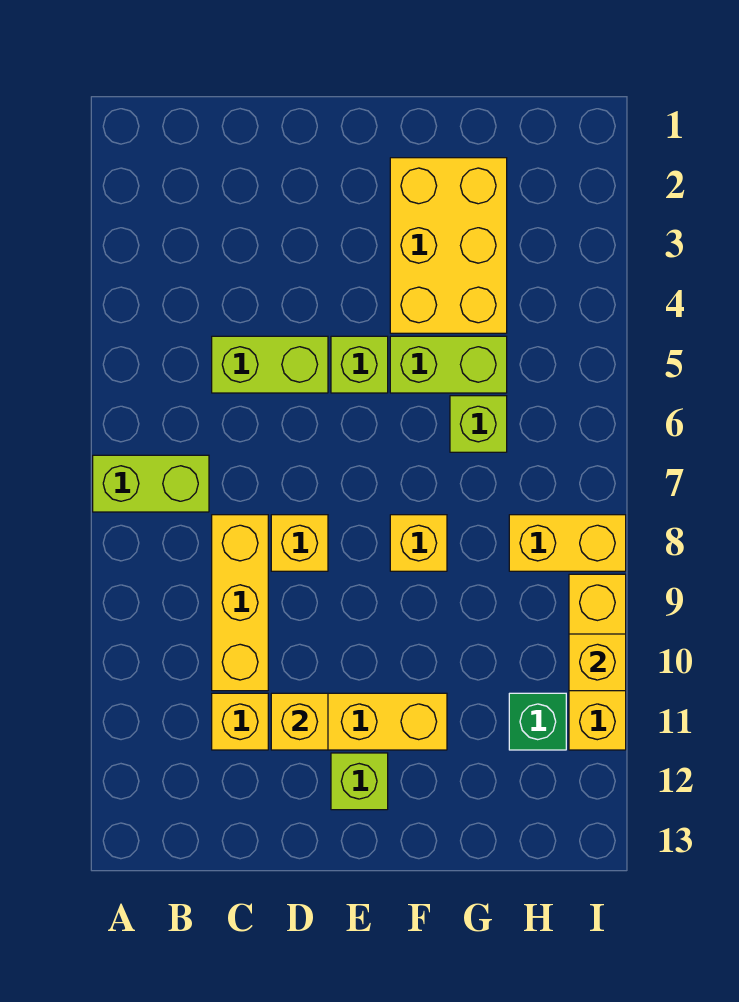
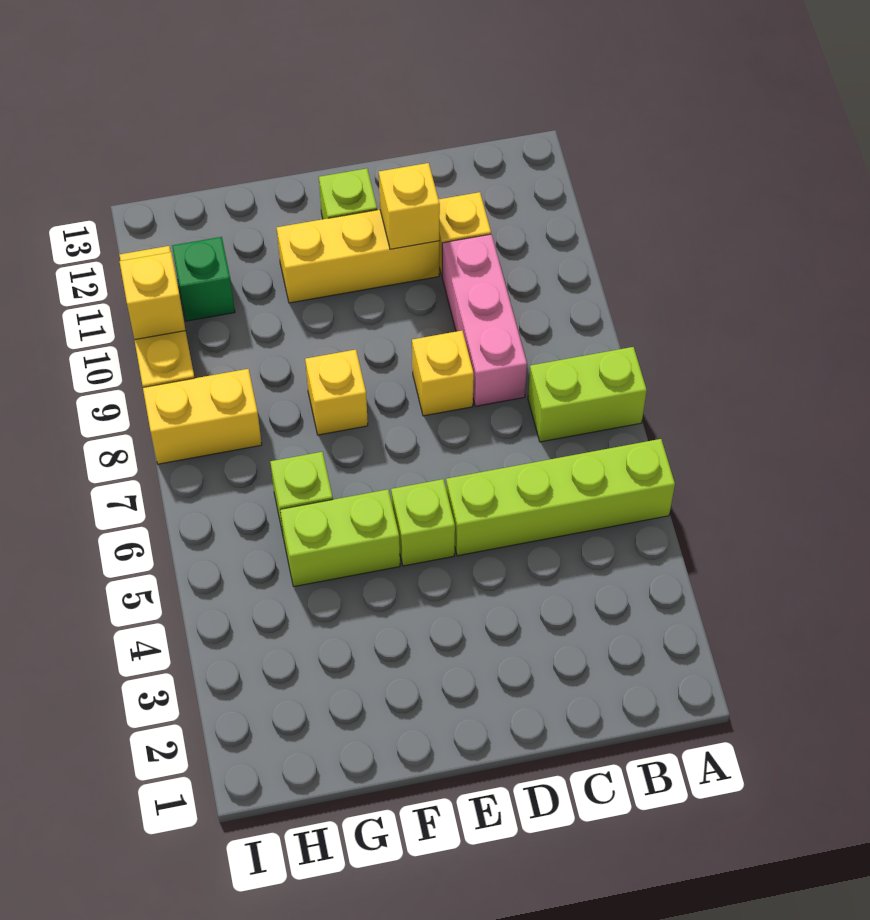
lime 1x2 brick [212,336,328,393] -> lime 1x4 brick [446,439,675,556]
yellow 1x3 brick [212,515,268,691] -> pink 1x3 brick [442,234,527,406]
yellow 2x3 brick [390,158,507,333] -> none

